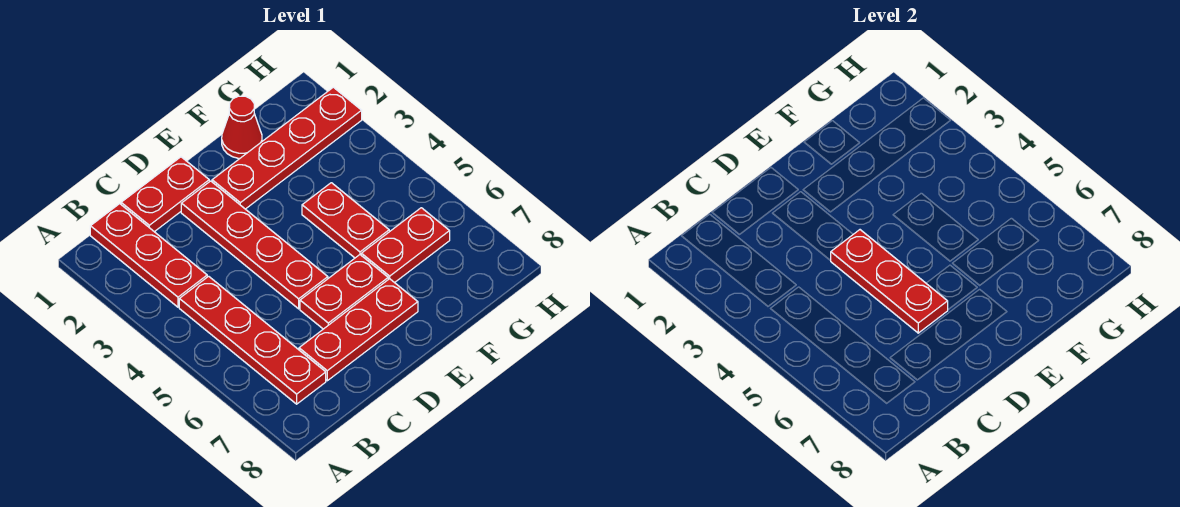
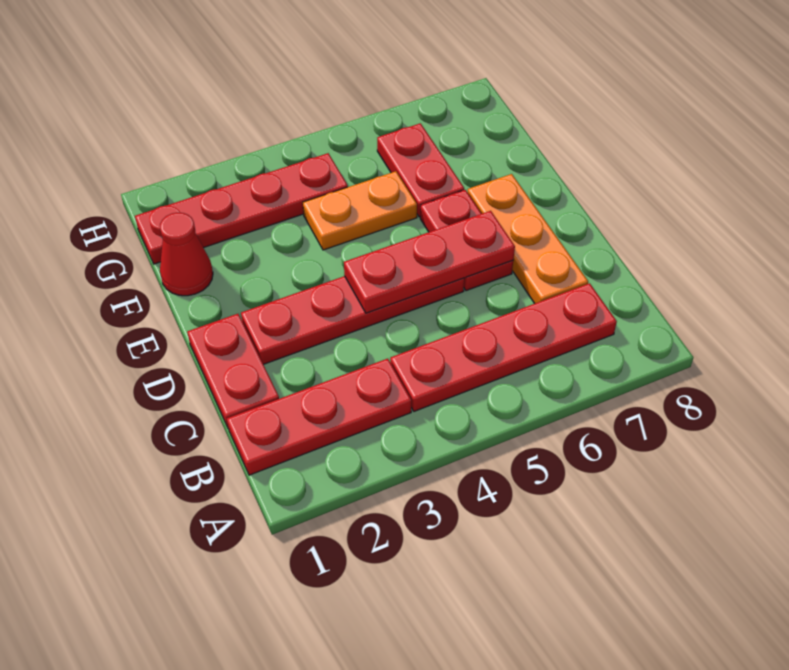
red 1x3 plate [299,279,418,381] -> orange 1x3 plate [468,174,588,304]
red 1x4 plate [212,87,362,209] -> red 1x4 plate turned to [135,153,348,264]
red 1x2 plate [302,183,389,258] -> orange 1x2 plate [303,171,417,250]

